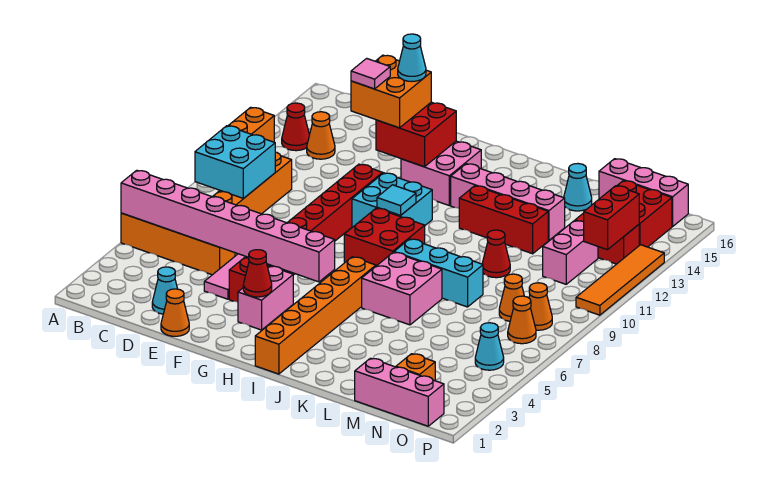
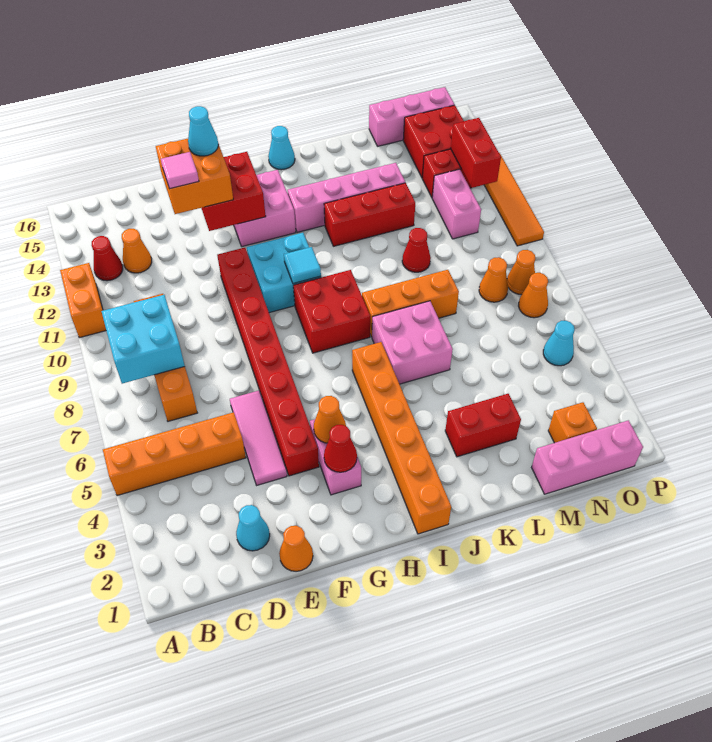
pink 1x8 brick [121,170,335,282] -> none
none -> orange 1x1 cone [314,396,346,443]
cyan 1x3 brick [394,239,483,307] -> orange 1x3 brick [362,270,459,337]
none -> red 1x2 brick [445,394,521,457]
cyan 1x1 cone [564,164,592,211] -> cyan 1x1 cone moved to [268,126,295,170]

